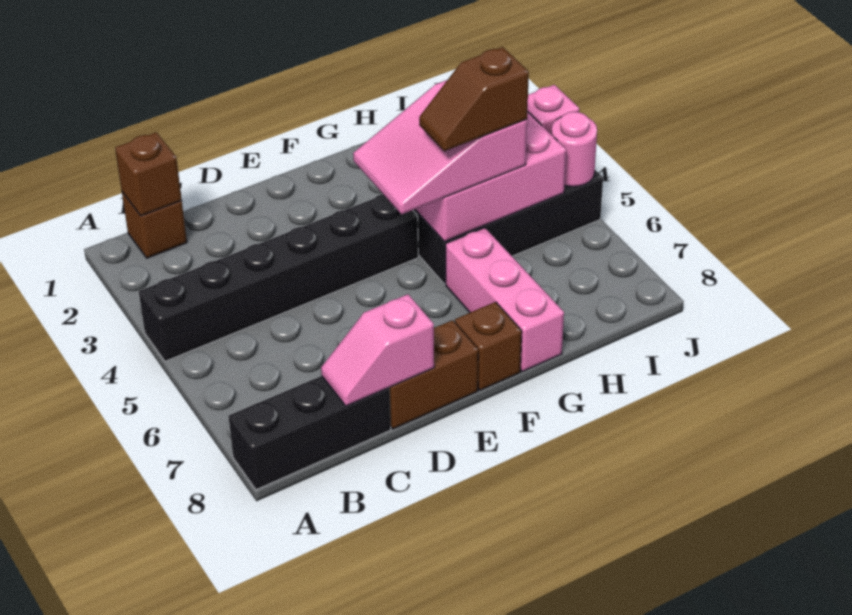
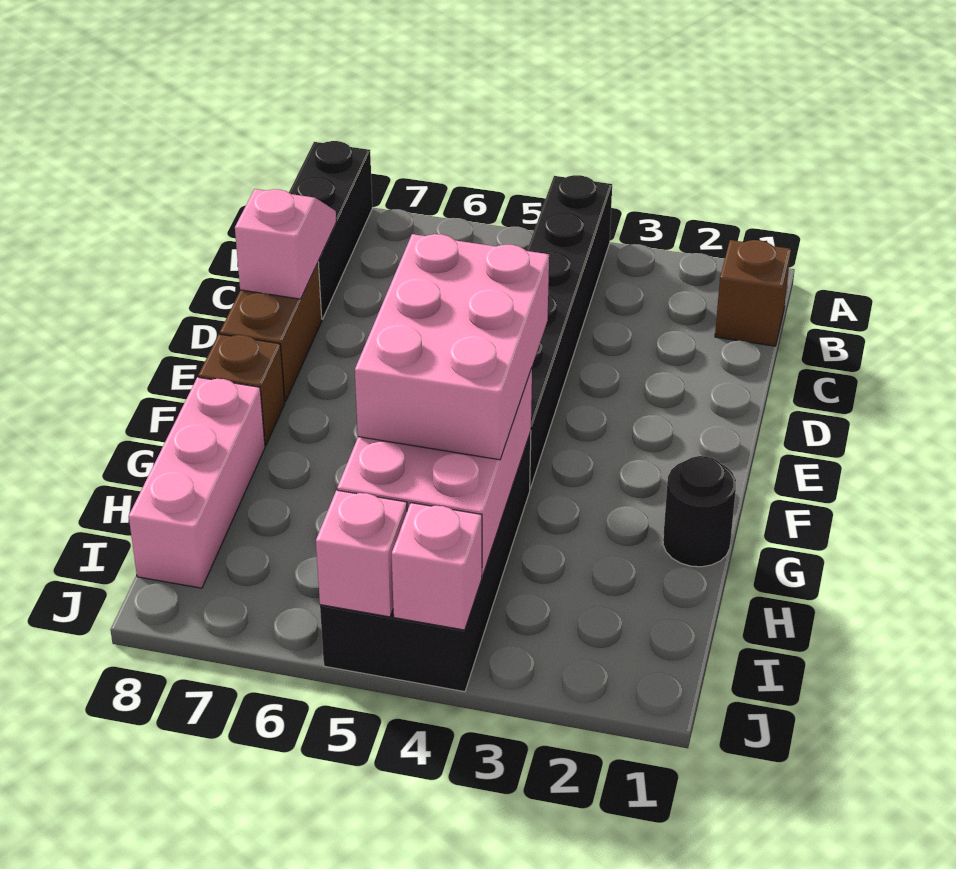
brown 1x1 brick [115,132,182,216] -> none
pink 2x3 slope [353,80,527,214] -> pink 2x3 brick [355,234,549,460]
none -> black 1x1 round brick [663,456,736,567]
brown 1x2 slope [419,47,529,151] -> none
pink 1x3 brick [446,228,564,372] -> pink 1x3 brick turned to [129,377,265,588]
pink 1x1 round brick [551,112,597,187] -> pink 1x1 brick [316,490,407,617]

